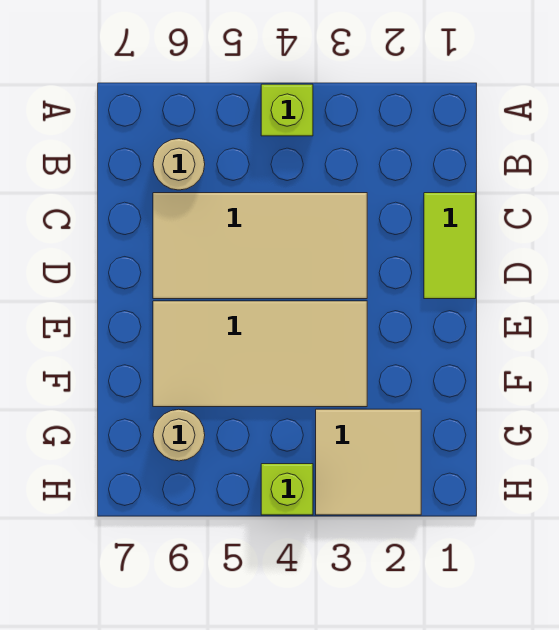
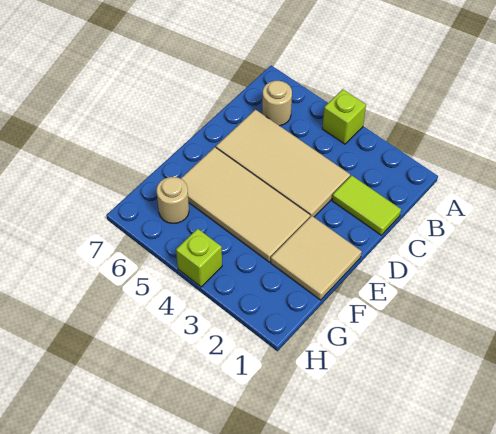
lime 1x2 tile [424,193,476,299] -> lime 1x2 tile turned to [332,175,401,235]
tan 2x2 tile [316,409,421,515] -> tan 2x2 tile moved to [271,216,362,300]

